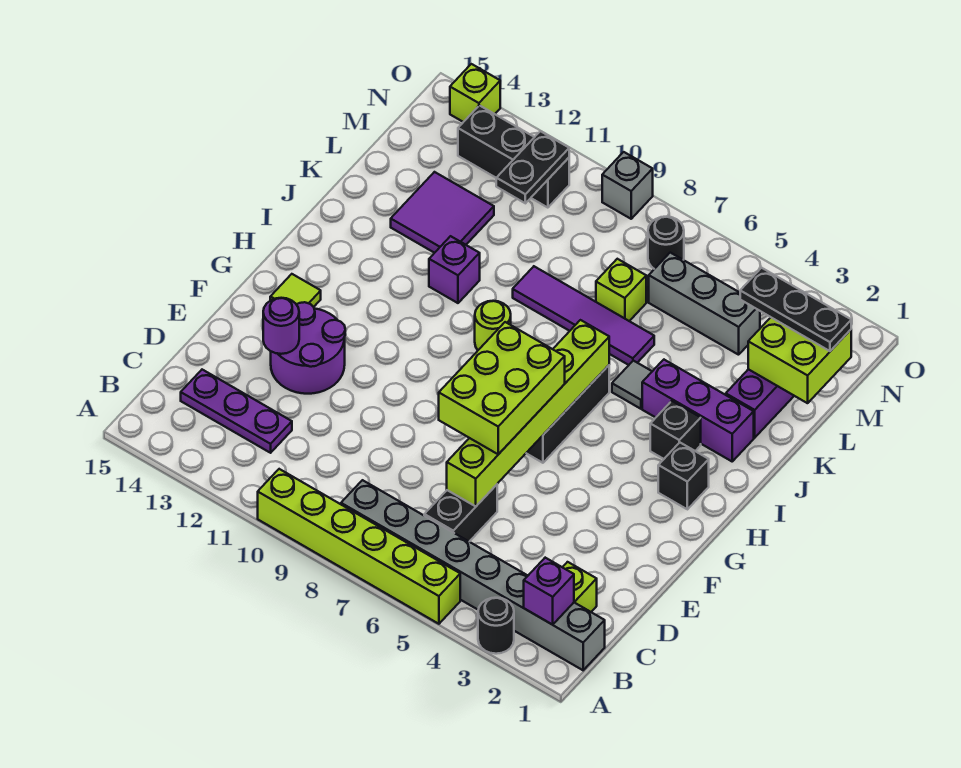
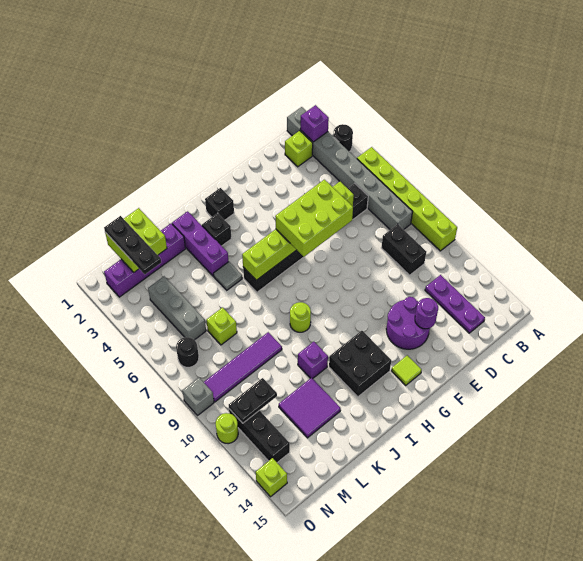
none -> black 1x2 brick [381,224,426,275]
none -> black 2x2 brick [329,331,391,397]
purple 1x4 tile [513,266,654,365] -> purple 1x4 tile turned to [204,332,282,402]
none -> lime 1x1 round brick [216,413,238,444]

